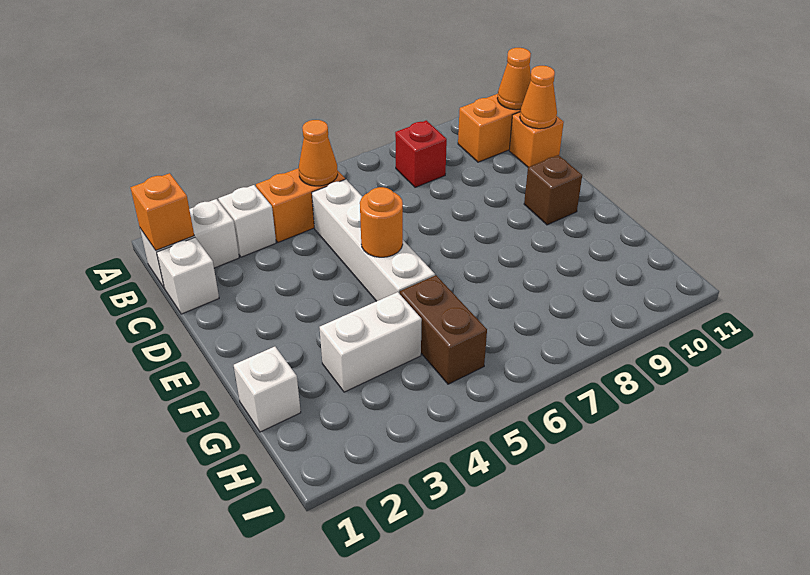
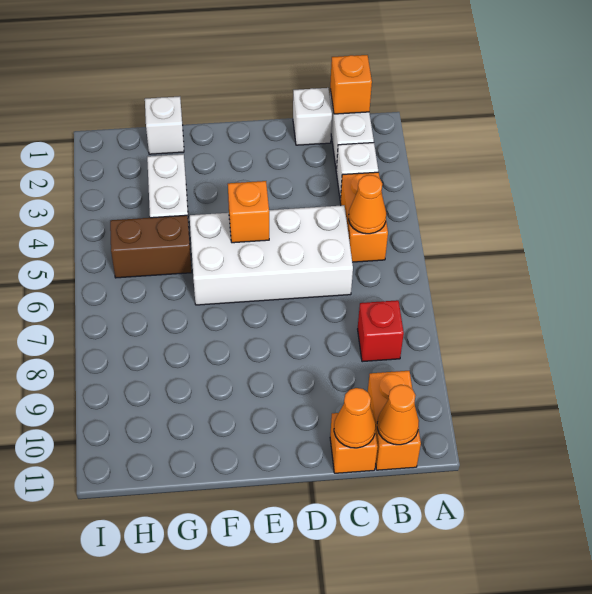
white 1x4 brick [312,179,435,301] -> white 2x4 brick [190,205,353,305]
orange 1x1 round brick [360,187,403,257] -> orange 1x1 brick [228,181,269,243]
brown 1x1 brick [524,155,582,225] -> none

